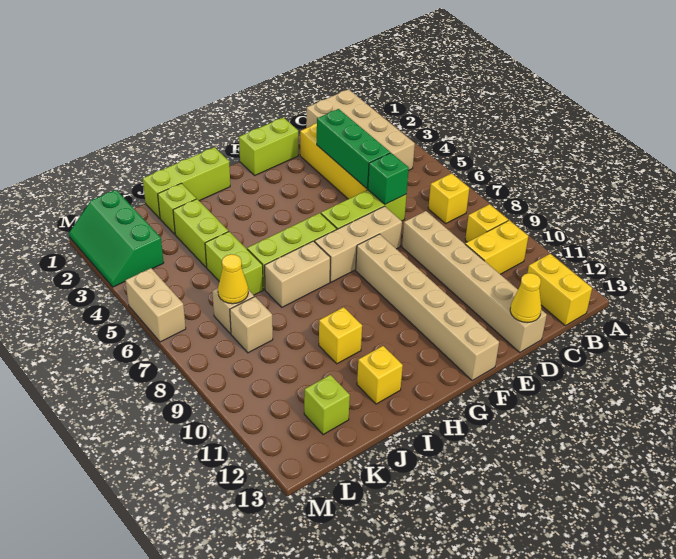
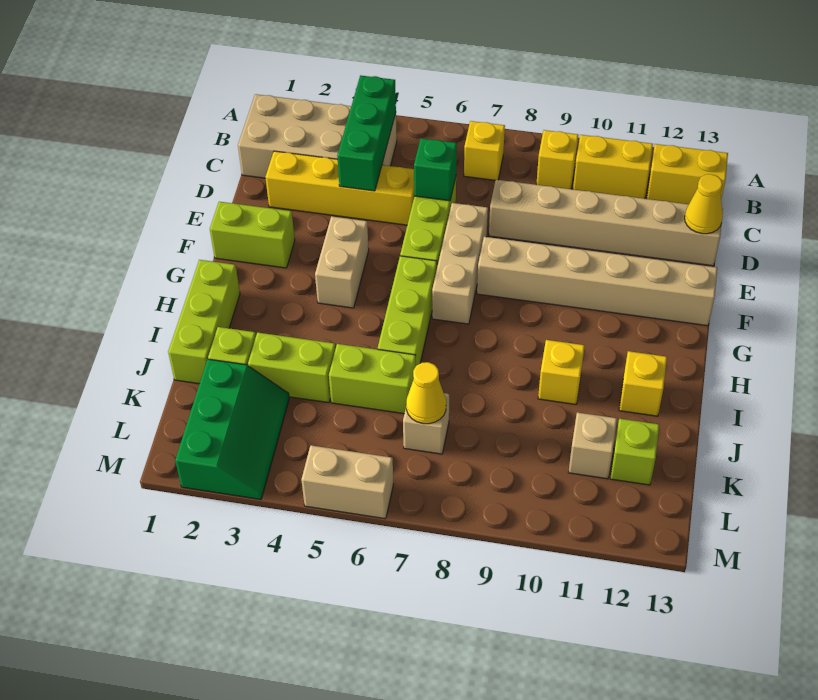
yellow 1x2 brick [465,220,528,274] -> yellow 1x2 brick turned to [573,135,653,199]
green 1x3 brick [317,109,390,189] -> green 1x3 brick turned to [337,75,396,191]
lime 1x2 brick [239,117,298,175] -> lime 1x2 brick turned to [210,202,295,268]
tan 1x2 brick [265,241,330,307] -> tan 1x2 brick moved to [315,216,369,308]
tan 1x1 brick [230,297,273,353] -> tan 1x1 brick moved to [568,412,617,479]
green 2x3 slope [69,190,164,287] -> green 2x3 slope turned to [175,359,289,499]

